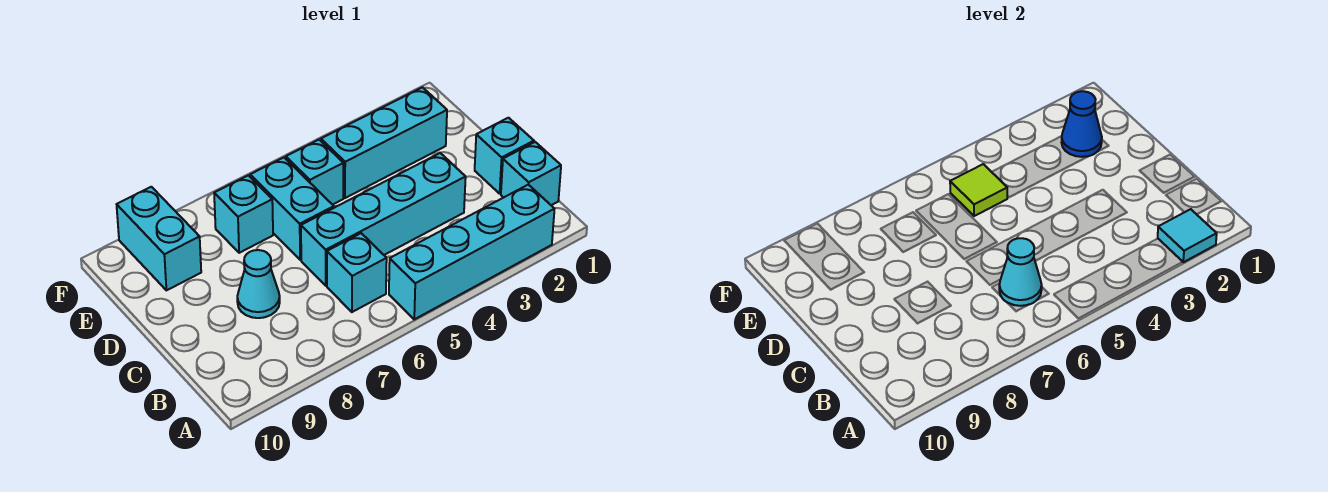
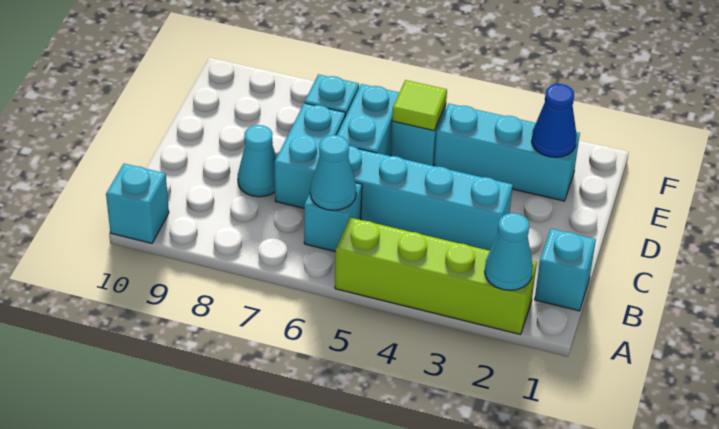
cyan 1x4 brick [389,185,554,319] -> lime 1x4 brick [335,218,537,334]
cyan 1x1 tile [1158,209,1217,262] -> cyan 1x1 cone [485,213,533,290]
cyan 1x1 brick [475,118,534,194] -> cyan 1x1 brick moved to [106,164,169,243]
cyan 1x2 brick [117,187,201,290] -> cyan 1x2 brick moved to [275,103,345,208]

